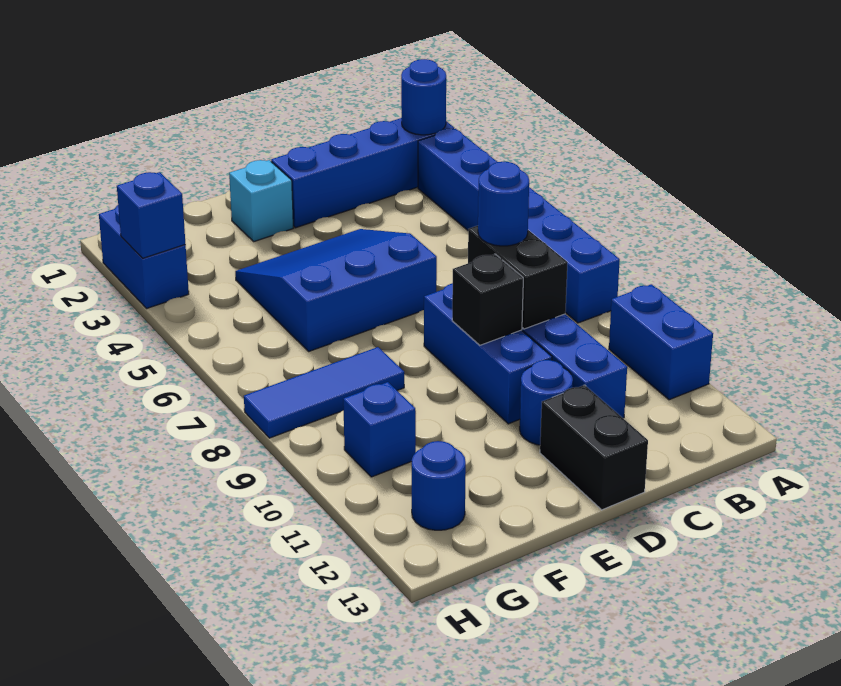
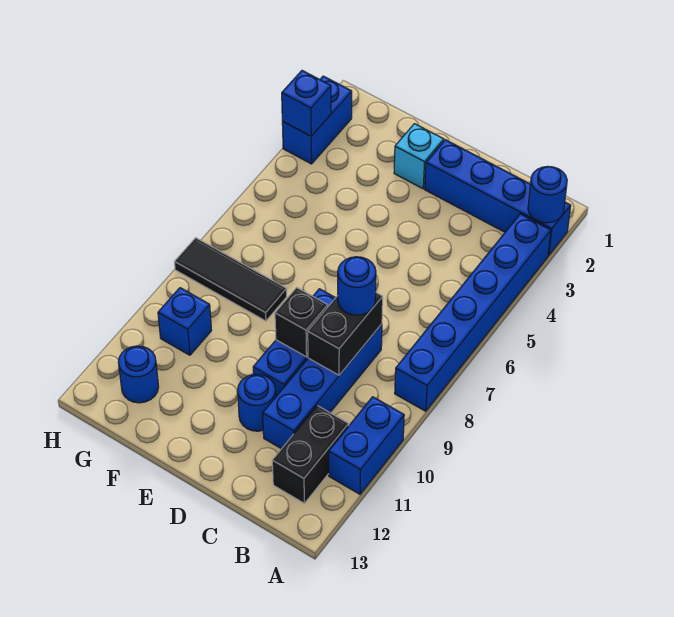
blue 3x3 slope [235,229,437,351] -> none
black 1x2 brick [540,385,648,510] -> black 1x2 brick moved to [272,406,349,503]
blue 1x3 tile [244,347,404,438] -> black 1x3 tile [175,238,287,321]

